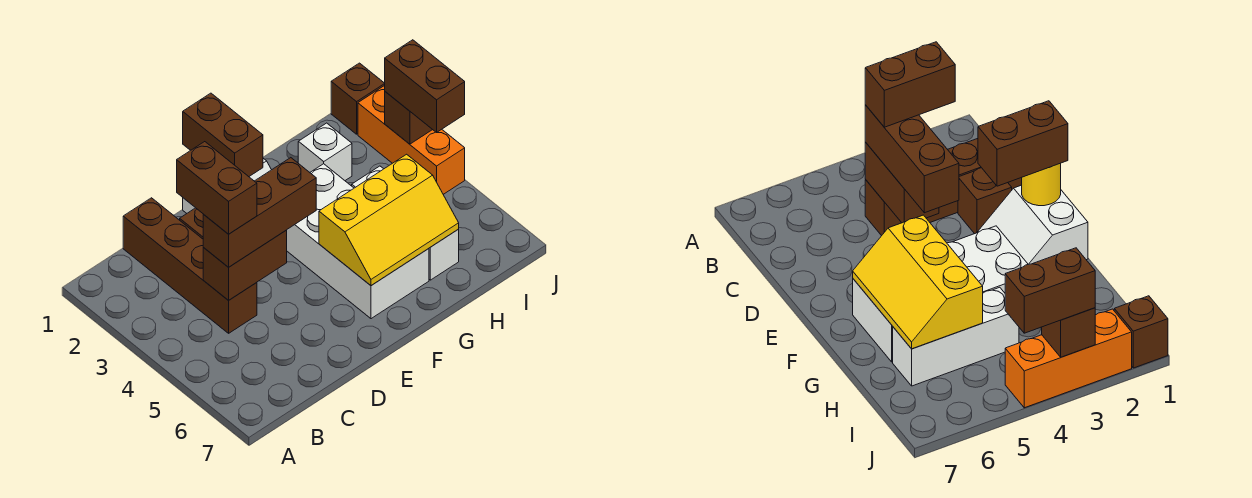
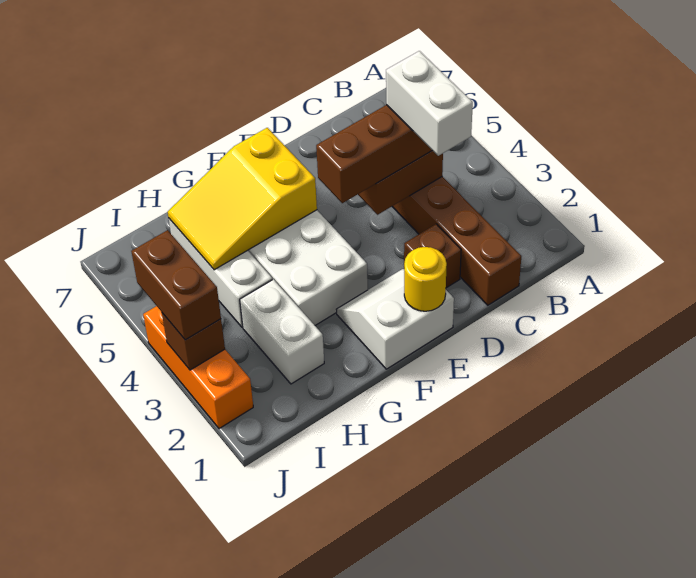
brown 1x2 brick [177,142,257,234] -> white 1x2 brick [386,51,473,156]
brown 1x2 brick [183,93,263,177] -> none
yellow 2x3 slope [319,154,459,286] -> yellow 2x3 slope turned to [168,128,317,270]
white 1x1 brick [298,123,352,180] -> white 1x2 brick [240,279,324,384]
brown 1x1 brick [331,63,385,134] -> none

